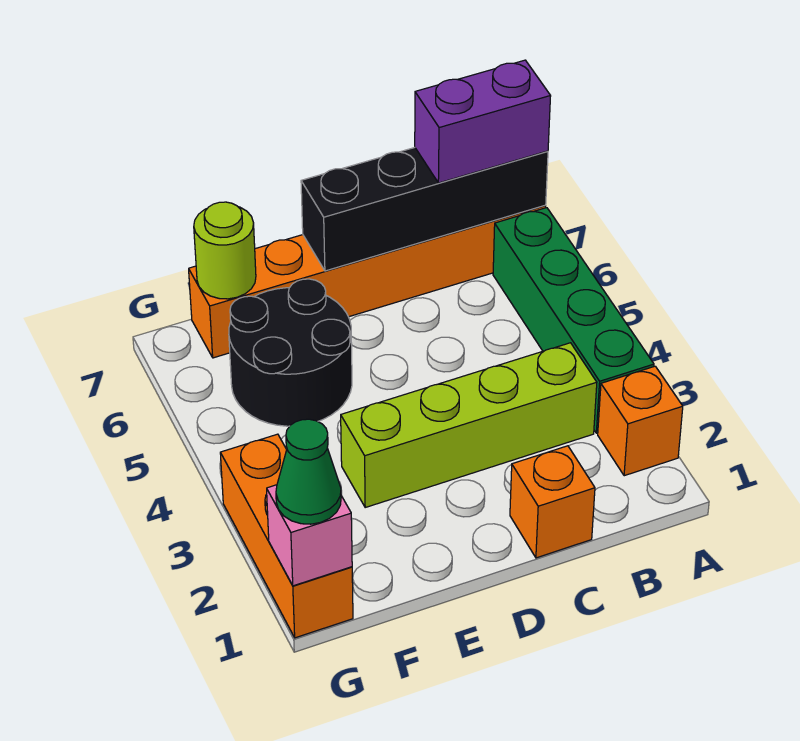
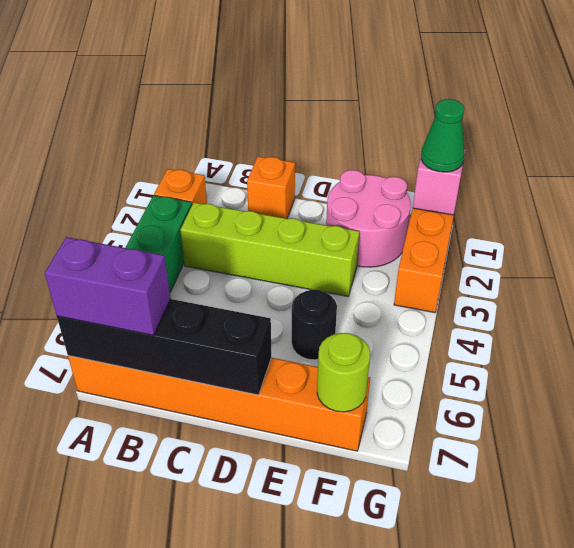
none -> pink 2x2 round brick [326,170,411,267]
black 2x2 round brick [229,279,352,426] -> black 1x1 round brick [292,289,337,360]

